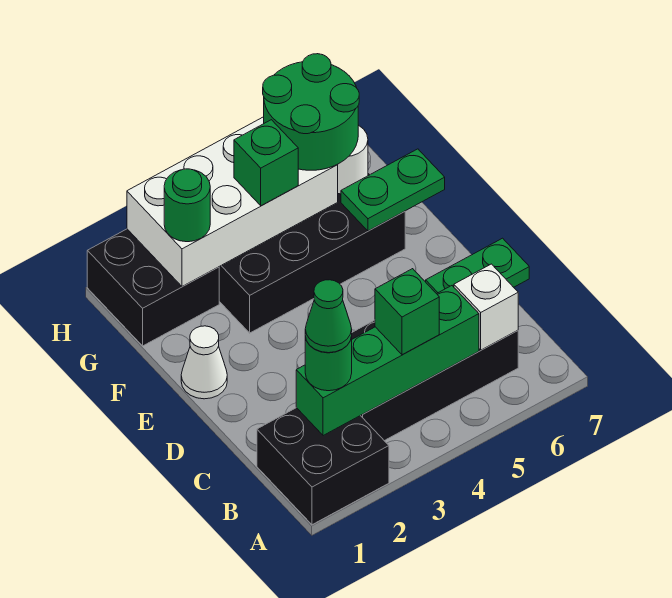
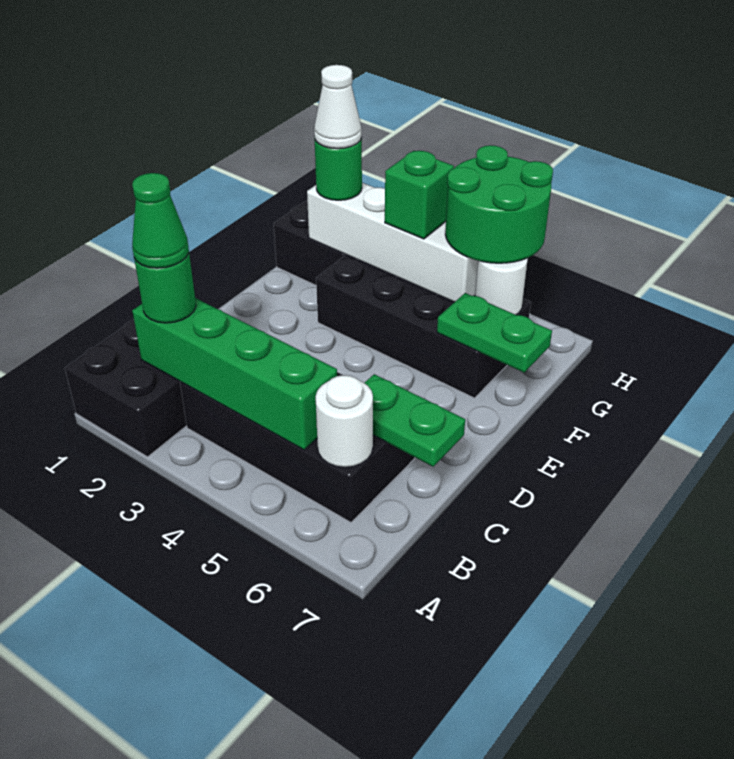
green 1x1 brick [375,269,439,355] -> none
white 1x1 brick [454,264,518,350] -> white 1x1 round brick [316,375,373,467]
white 1x1 cone [181,326,227,399] -> white 1x1 cone moved to [314,65,362,149]
white 2x4 brick [127,117,338,286] -> white 1x4 brick [307,183,478,302]

